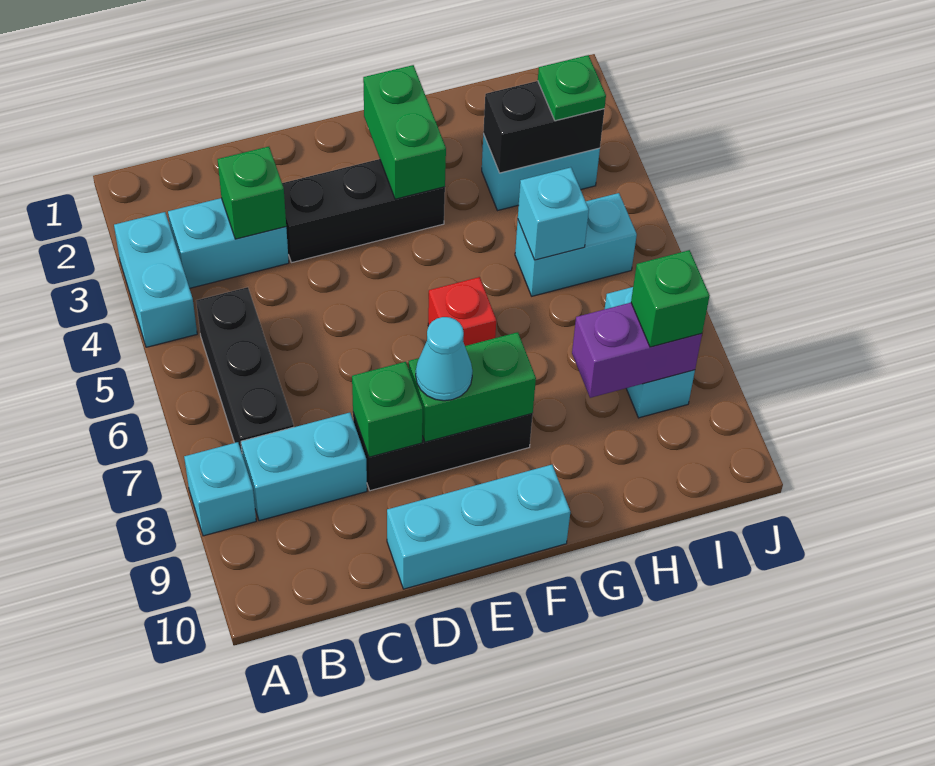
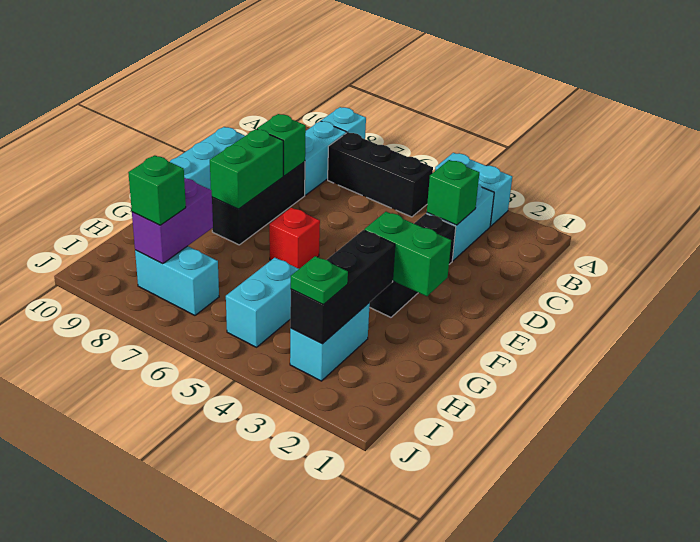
cyan 1x1 cone [416,317,473,401] -> none
black 1x2 brick [483,81,604,173] -> black 1x3 brick [290,230,395,344]
cyan 1x1 brick [518,167,589,260] -> none

